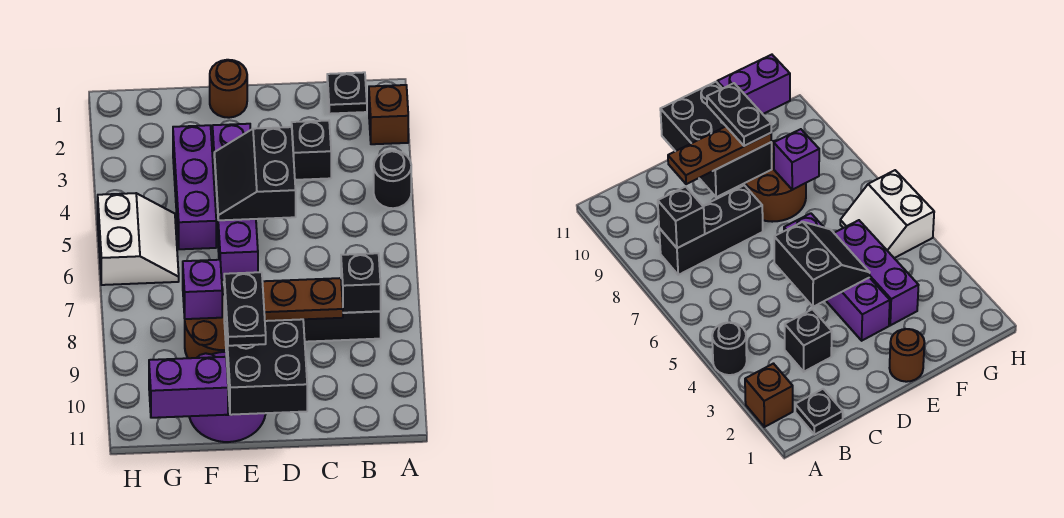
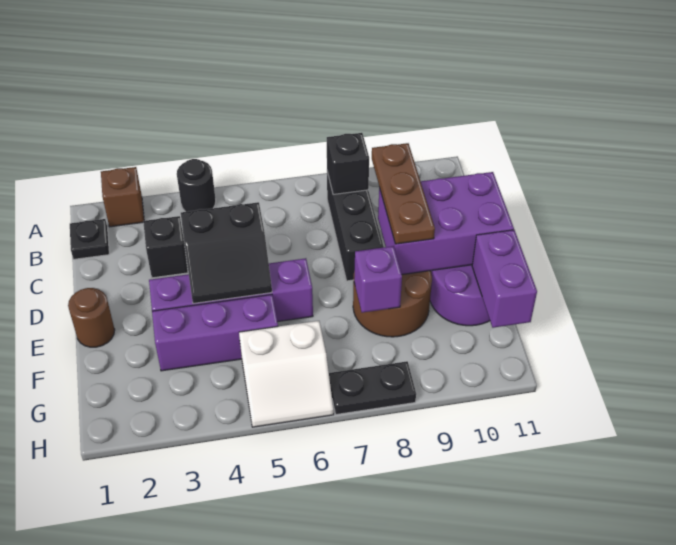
black 2x3 brick [224,297,307,415] -> purple 2x3 brick [378,172,514,274]
black 1x2 plate [224,272,266,346] -> black 1x2 plate moved to [329,361,416,415]
white 2x2 slope [98,193,179,285] -> white 2x2 slope turned to [239,321,334,427]

